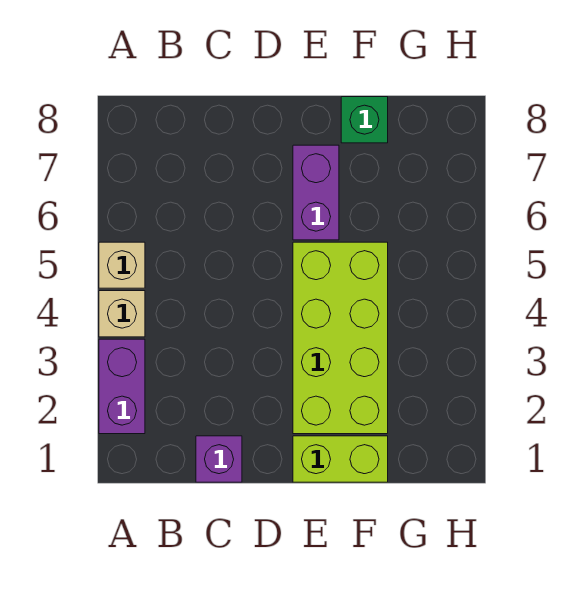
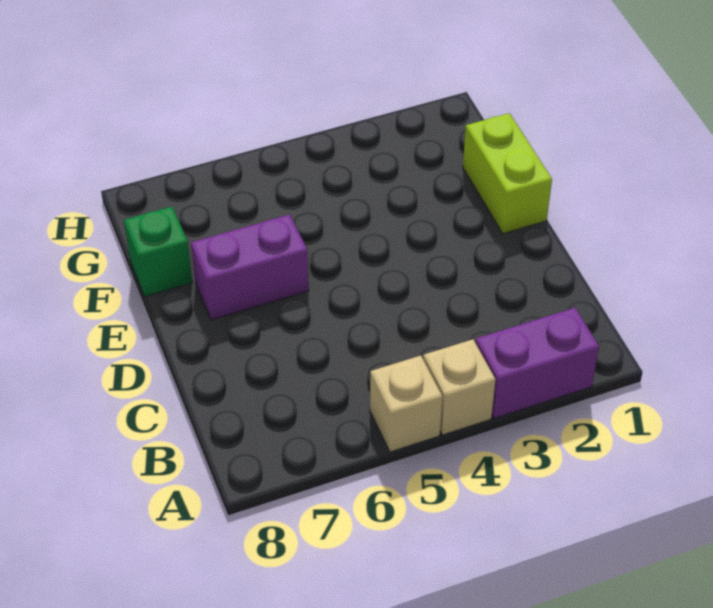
purple 1x1 brick [196,436,242,482] -> none
lime 2x4 brick [293,242,388,434] -> none

